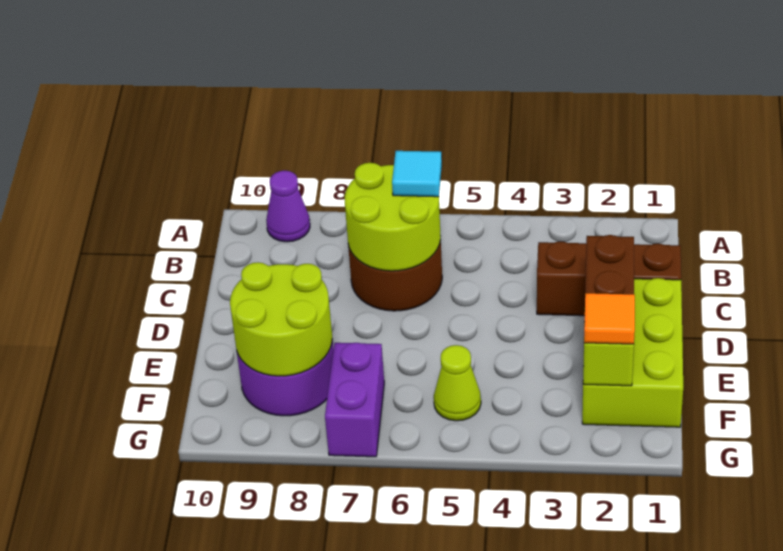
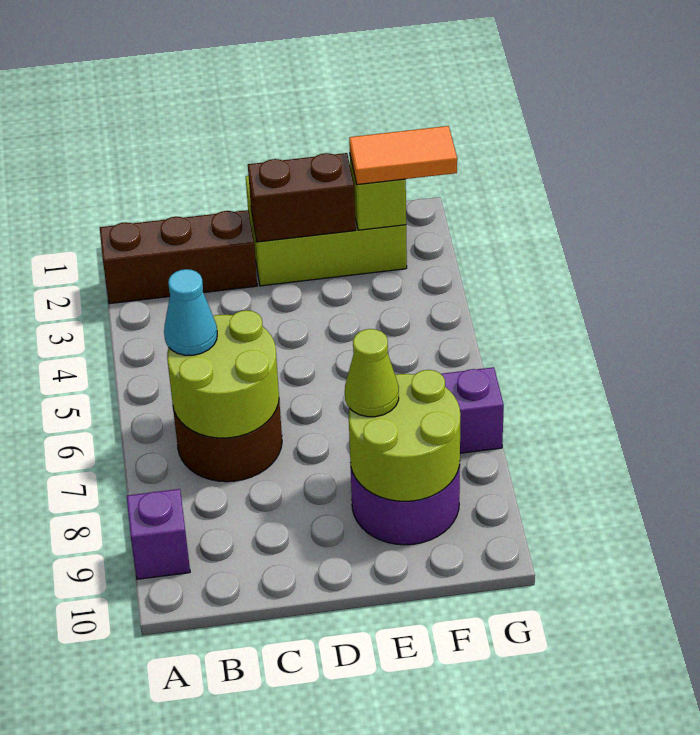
purple 1x1 cone [266,171,310,242] -> purple 1x1 brick [127,489,190,579]
cyan 1x1 tile [392,151,442,197] -> cyan 1x1 cone [164,269,217,355]
brown 1x3 brick [537,242,681,316] -> brown 1x3 brick turned to [100,210,257,304]
orange 1x1 tile [584,293,635,344] -> orange 1x2 tile [349,126,457,185]
lime 1x1 cone [434,345,481,421] -> lime 1x1 cone moved to [345,329,399,417]

